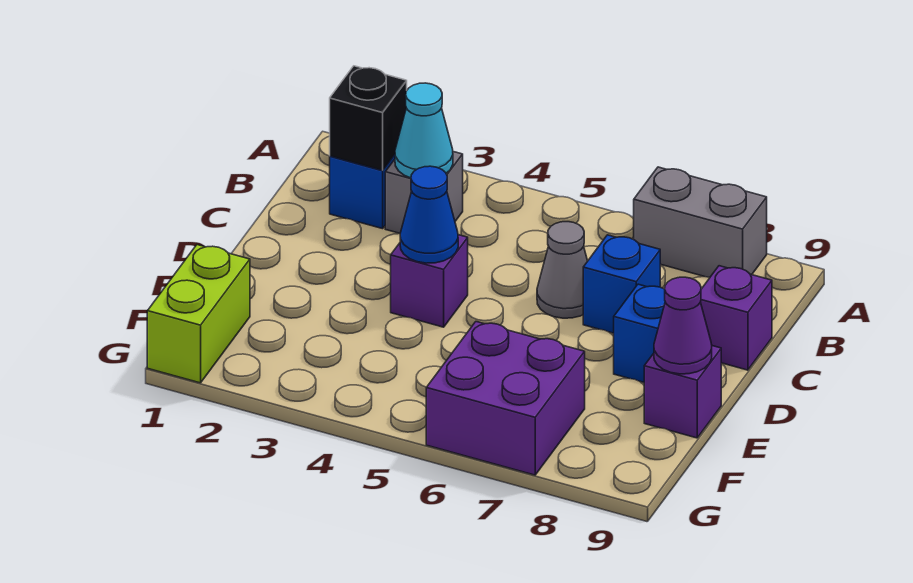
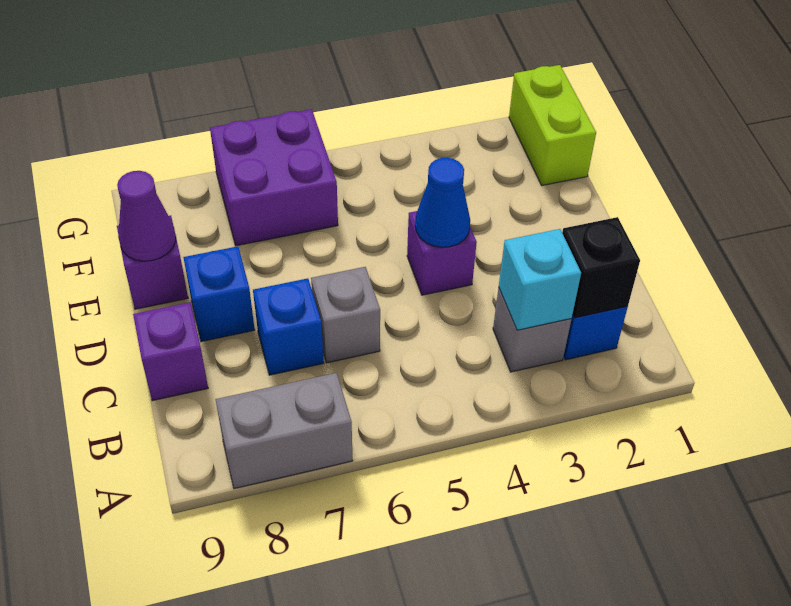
cyan 1x1 cone [395,83,453,178] -> cyan 1x1 brick [499,229,581,330]
grey 1x1 cone [537,222,587,318] -> grey 1x1 brick [311,267,380,363]

